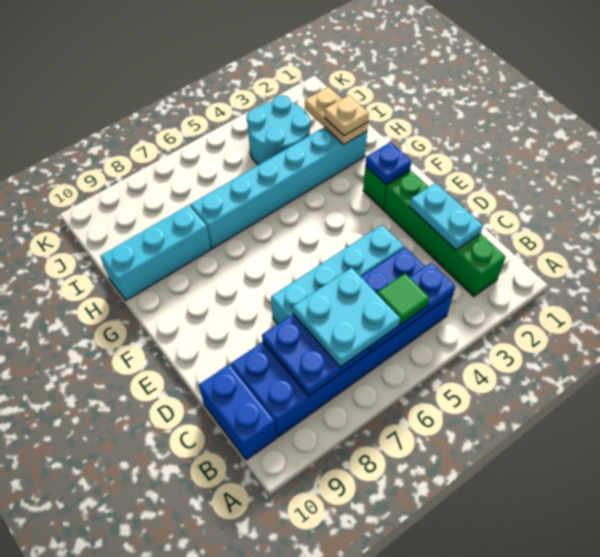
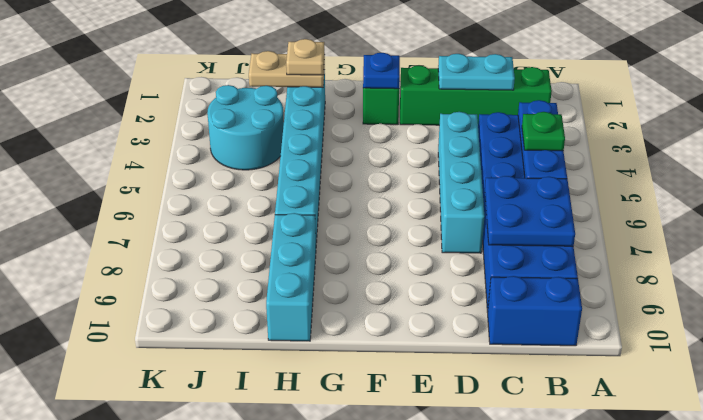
green 1x1 tile [377,273,430,324] -> green 1x1 plate [522,112,565,151]
cyan 2x2 plate [293,268,400,367] -> none

